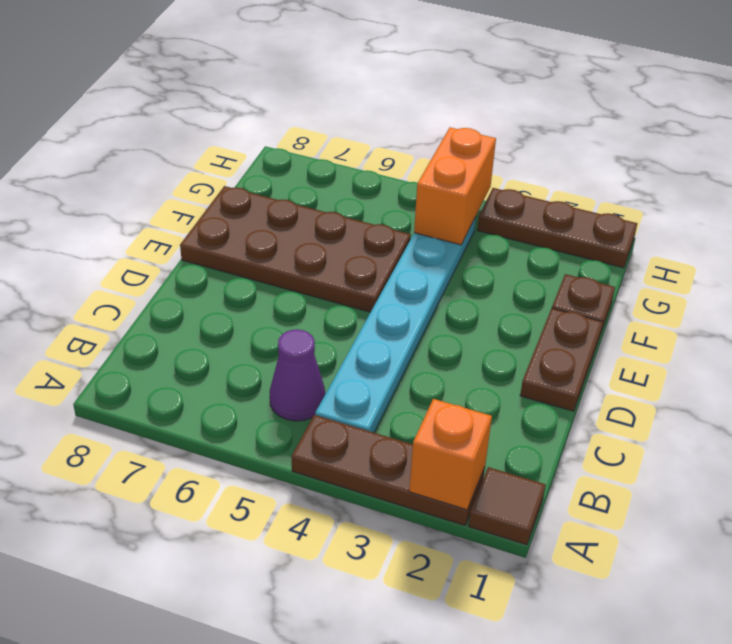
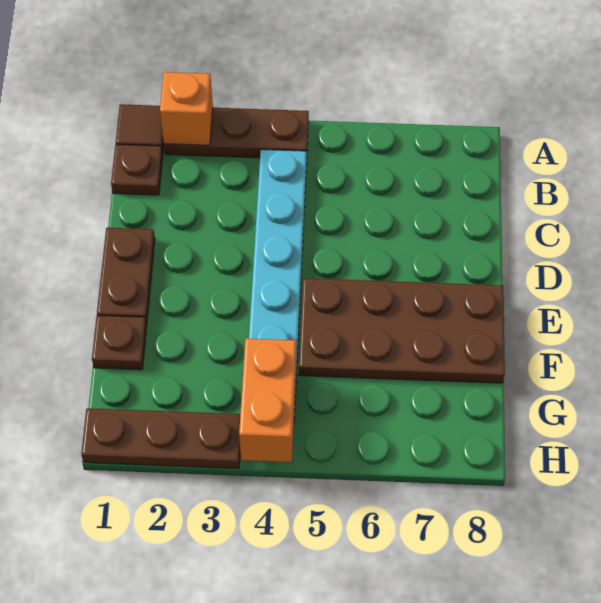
none -> brown 1x1 plate [111,144,163,195]
purple 1x1 cone [270,329,325,421] -> none

